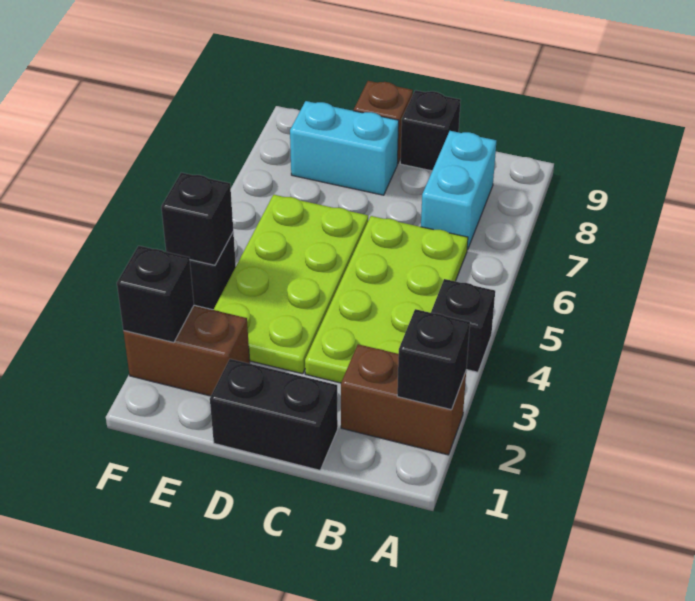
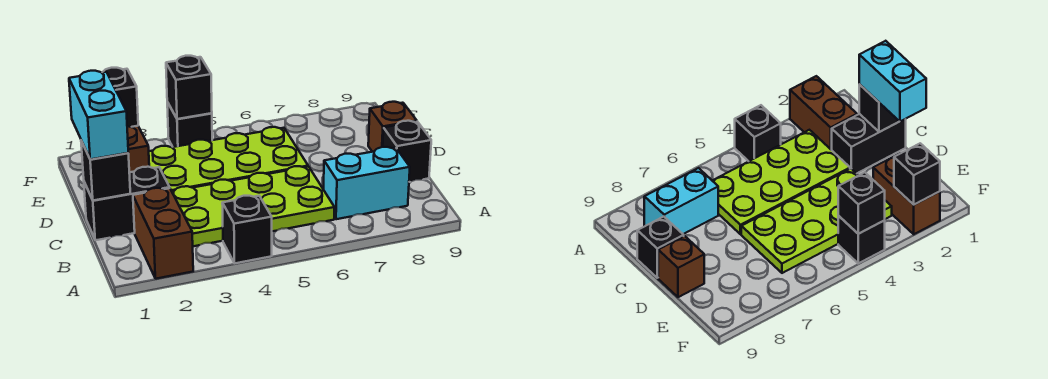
black 1x1 brick [397,309,470,410] -> black 1x1 brick moved to [81,141,130,200]
black 1x2 brick [210,359,338,470] -> black 1x2 brick turned to [84,167,170,240]
cyan 1x2 brick [290,101,399,195] -> cyan 1x2 brick moved to [69,71,128,159]

